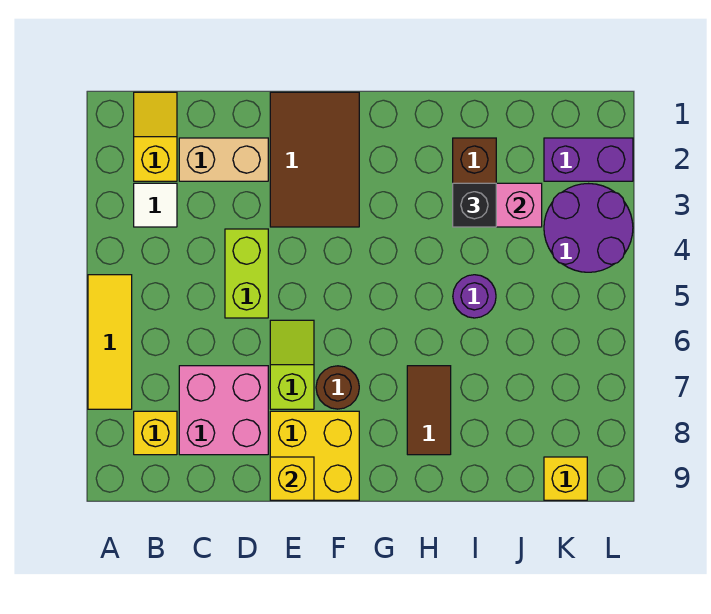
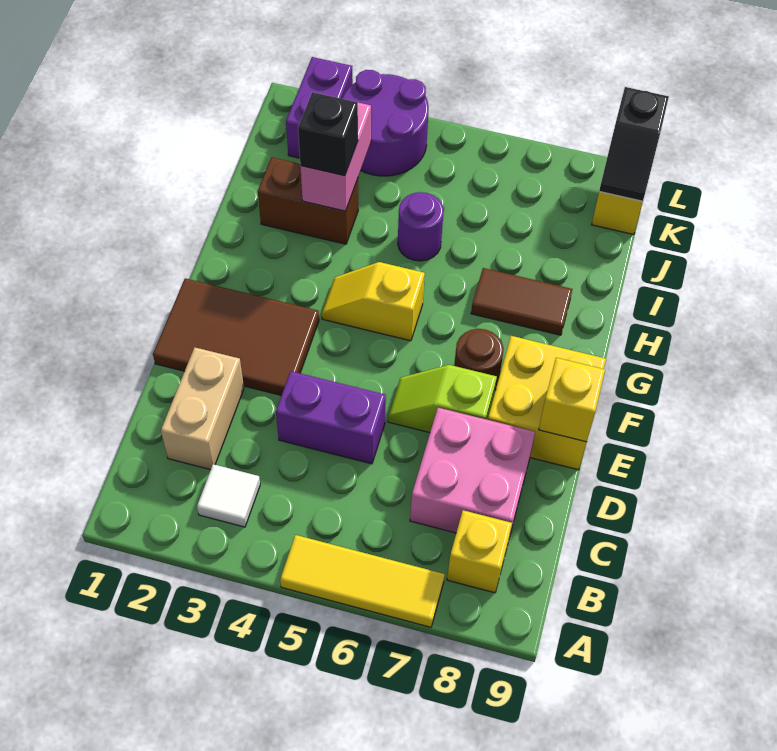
yellow 1x2 slope [134,92,177,181] -> yellow 1x2 slope moved to [322,262,425,341]
lime 1x2 brick [225,229,268,318] -> purple 1x2 brick [276,371,386,464]
none -> black 1x2 slope [599,87,669,201]

